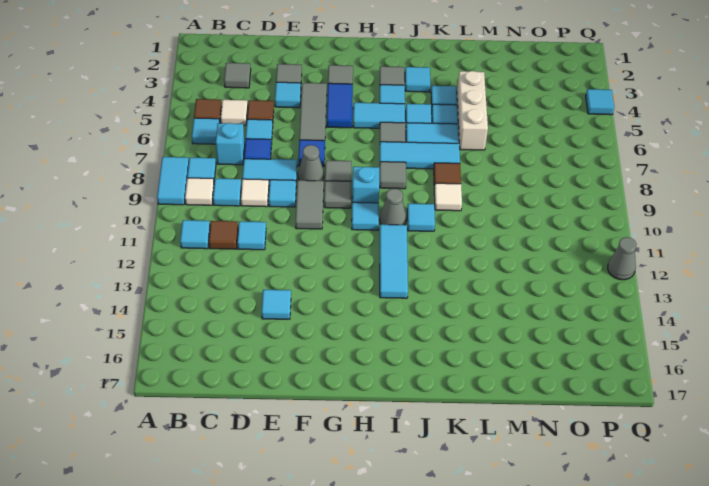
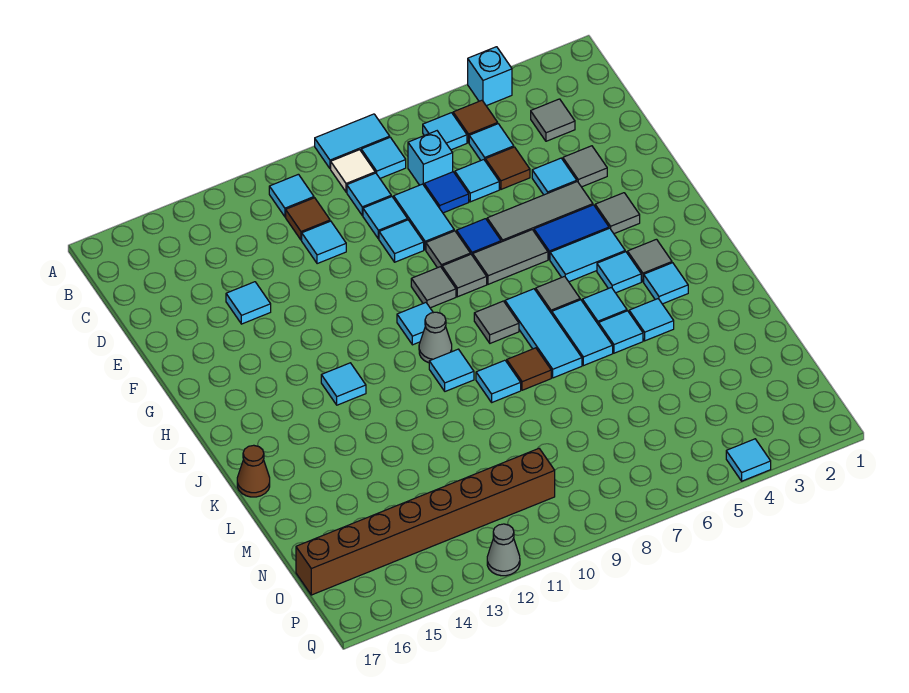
white 1x1 tile [221,100,248,125] -> cyan 1x1 tile [469,124,514,160]
white 1x1 tile [241,179,269,207] -> cyan 1x1 tile [363,196,408,239]
grey 1x1 cone [298,145,324,181] -> grey 1x1 tile [426,231,470,268]
grey 1x2 tile [296,180,324,229] -> grey 1x2 tile moved to [473,230,548,284]
cyan 1x2 tile [353,103,405,128] -> cyan 1x2 tile turned to [550,228,625,282]
cyan 1x1 brick [352,167,379,203] -> cyan 1x1 brick moved to [468,47,512,106]
cyan 1x3 tile [380,224,408,298] -> cyan 1x1 tile [321,363,366,405]
white 1x1 tile [434,183,462,211] -> cyan 1x1 tile [476,360,521,402]
none -> brown 1x1 cone [237,445,270,497]
white 1x3 brick [457,71,488,150] -> none
none -> brown 1x8 brick [296,449,555,595]

